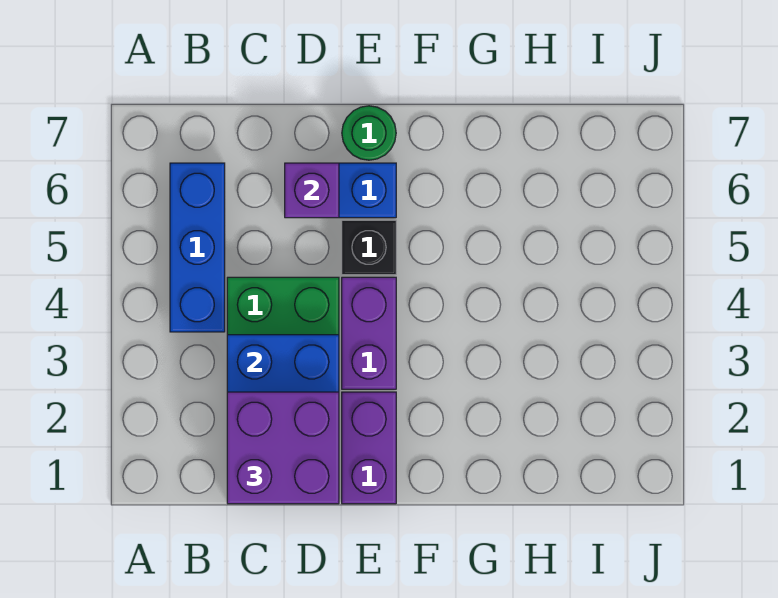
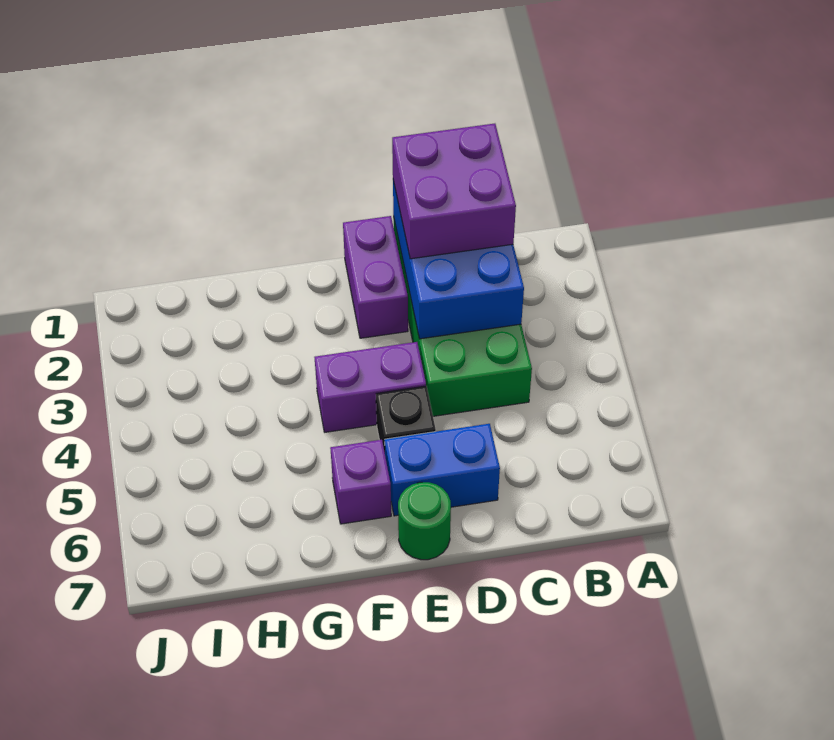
blue 1x3 brick [170,163,225,332] -> none
purple 1x1 brick [285,163,339,218] -> purple 1x1 brick moved to [330,440,391,524]
purple 1x2 brick [342,277,396,389] -> purple 1x2 brick turned to [315,342,426,432]

